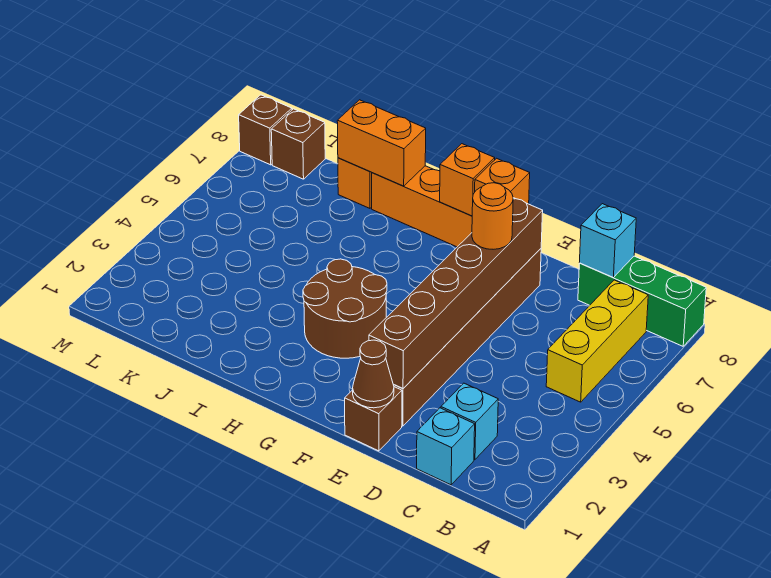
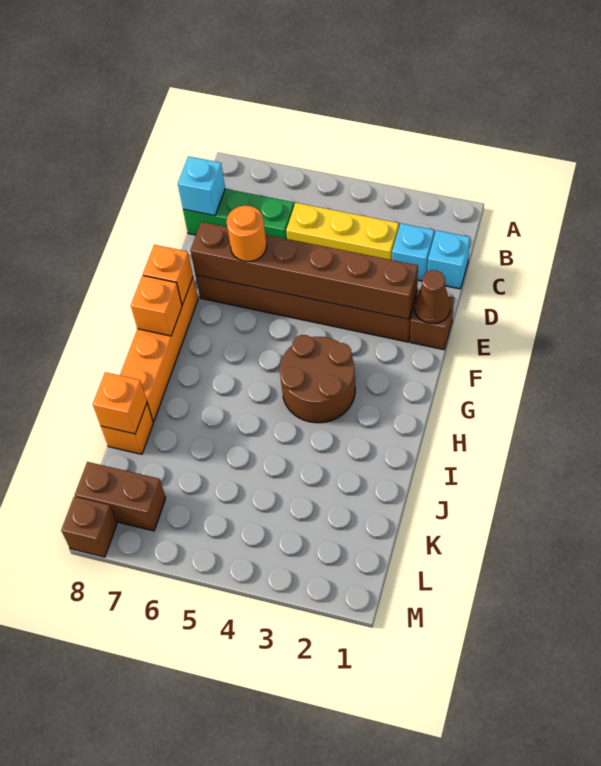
green 1x3 brick [578,256,706,346] -> green 1x3 brick turned to [183,189,294,239]
yellow 1x3 brick [546,280,648,402] -> yellow 1x3 brick moved to [286,203,399,260]
orange 1x2 brick [337,100,426,186] -> orange 1x1 brick [93,372,147,434]
brown 1x1 brick [271,109,325,179] -> brown 1x2 brick [75,462,166,531]

